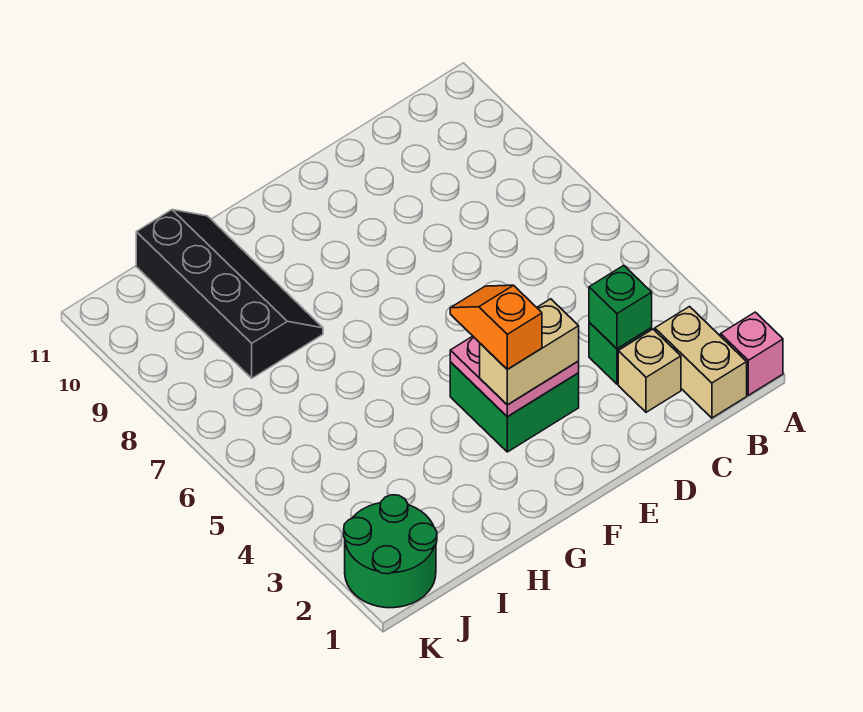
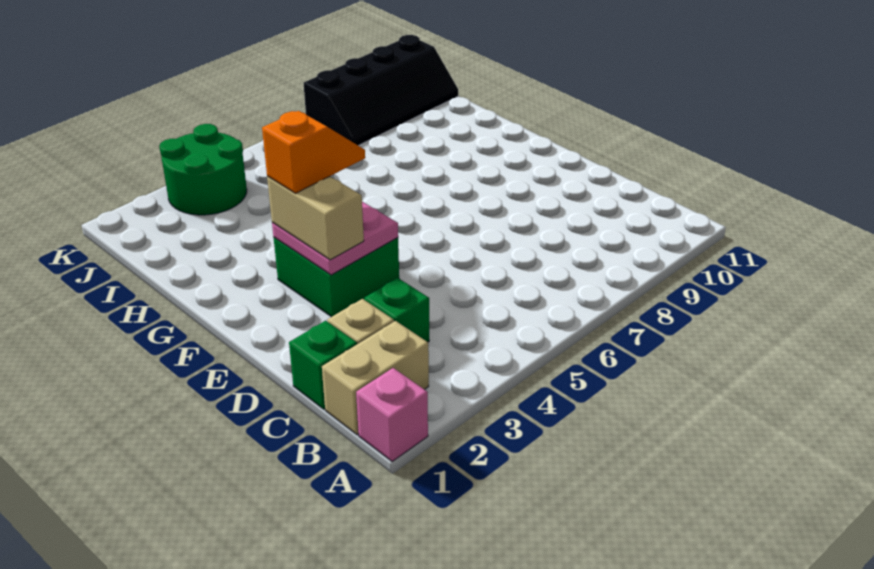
green 1x1 brick [589,265,652,348] -> green 1x1 brick moved to [289,321,357,409]
black 2x4 slope [136,210,323,378] -> black 2x4 slope moved to [304,35,458,146]
green 2x2 round brick [344,495,437,608] -> green 2x2 round brick moved to [159,124,247,215]

